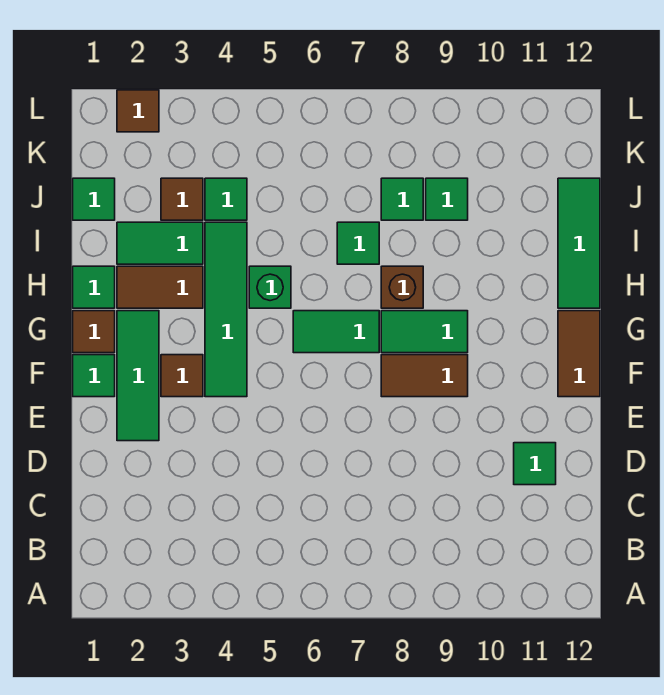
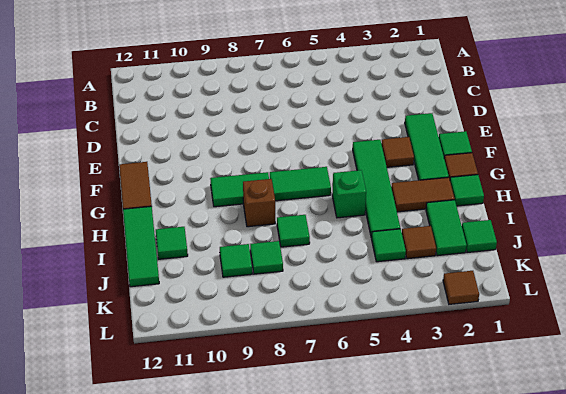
green 1x1 tile [514,443,556,485] -> green 1x1 tile moved to [156,227,188,259]
brown 1x2 tile [381,355,468,397] -> none
green 1x2 tile [117,222,203,264] -> green 1x2 tile turned to [426,200,467,256]

